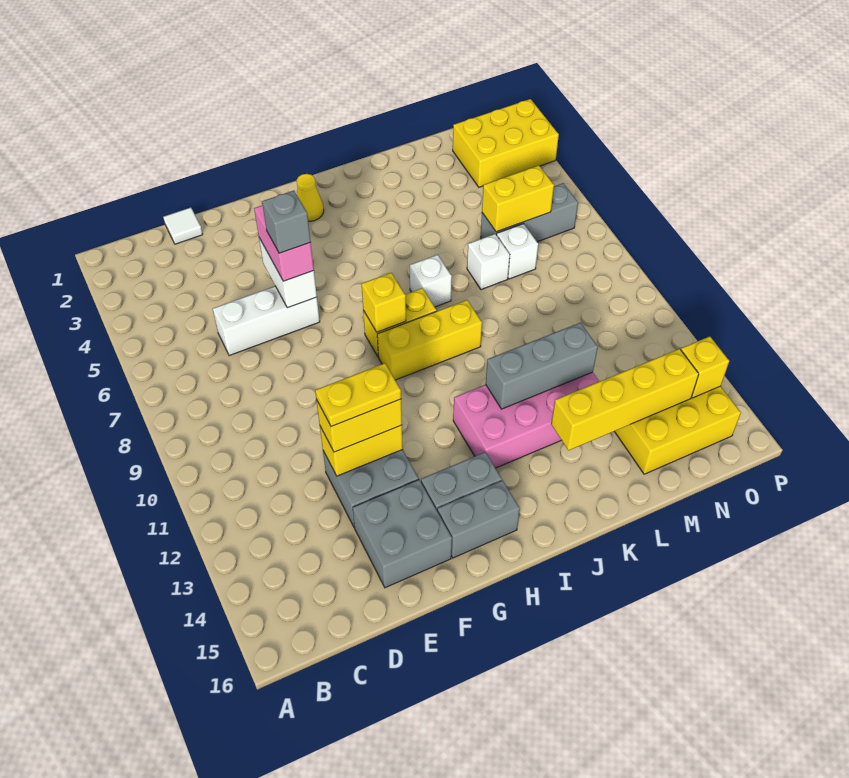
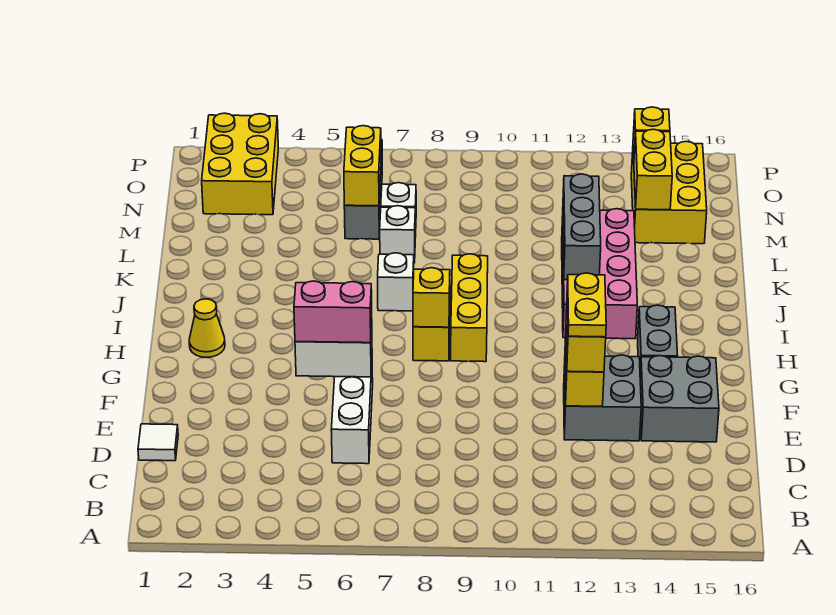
grey 1x1 brick [262,191,311,253] -> none
grey 1x2 brick [437,480,520,558] -> none
yellow 1x4 brick [551,349,699,450] -> yellow 1x2 brick [634,129,672,210]

